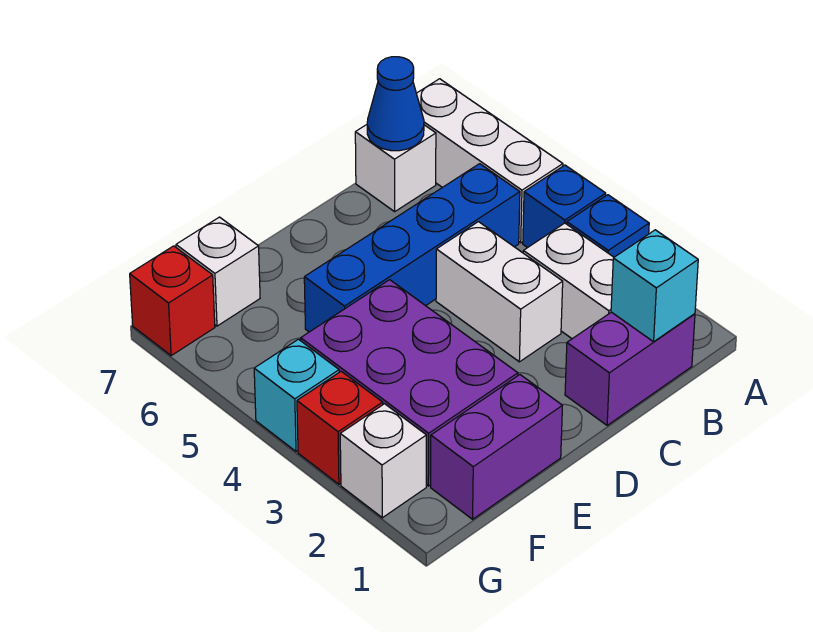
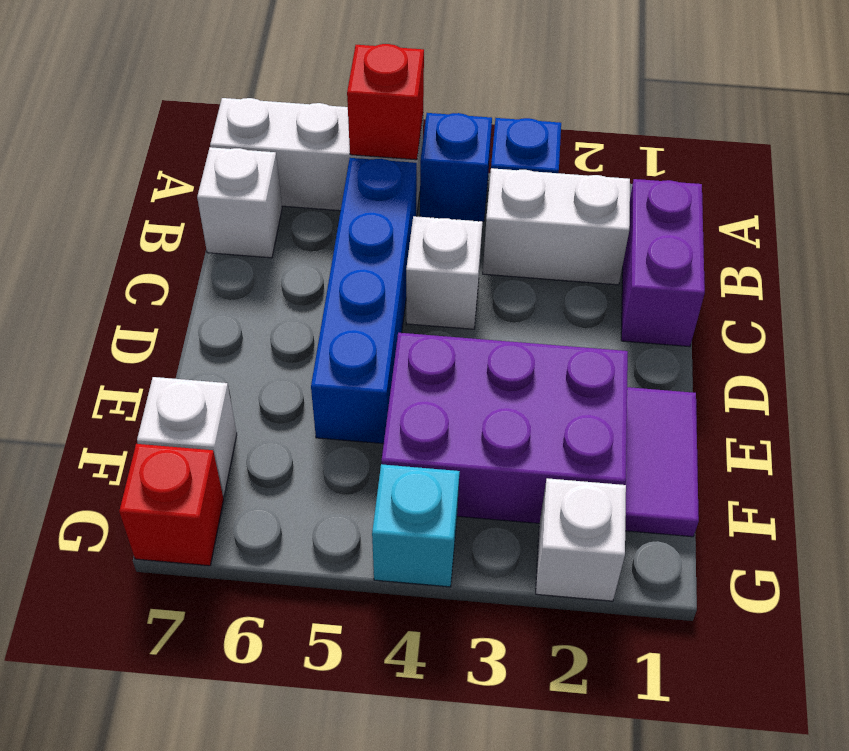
cyan 1x1 brick [611,230,698,342] -> none
blue 1x1 cone [367,57,424,151] -> none
white 1x2 brick [436,222,563,362] -> white 1x1 brick [406,216,483,329]
purple 1x2 brick [431,375,562,519] -> purple 1x2 tile [625,387,699,537]
red 1x1 brick [297,371,383,484] -> red 1x1 brick moved to [347,44,424,160]

